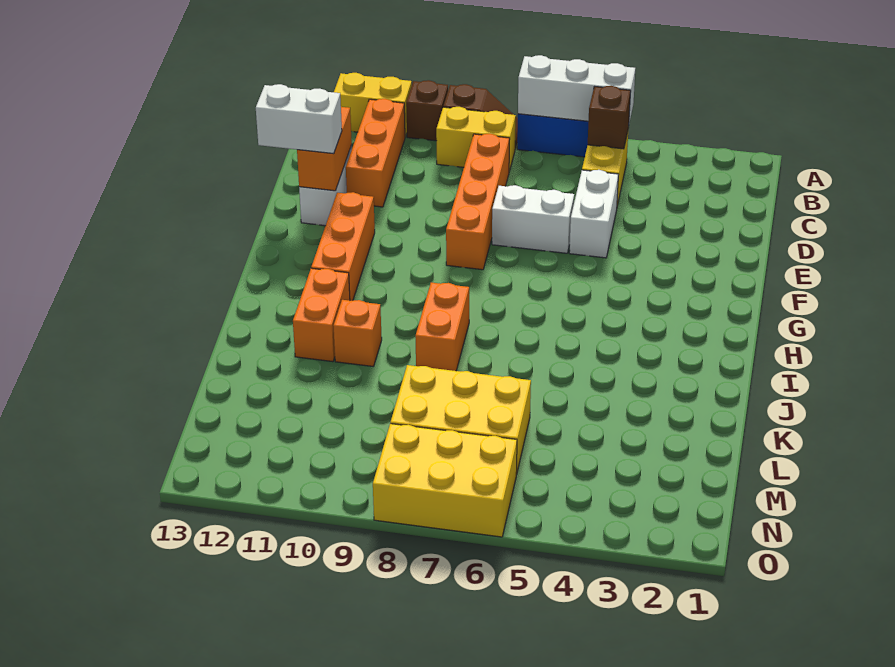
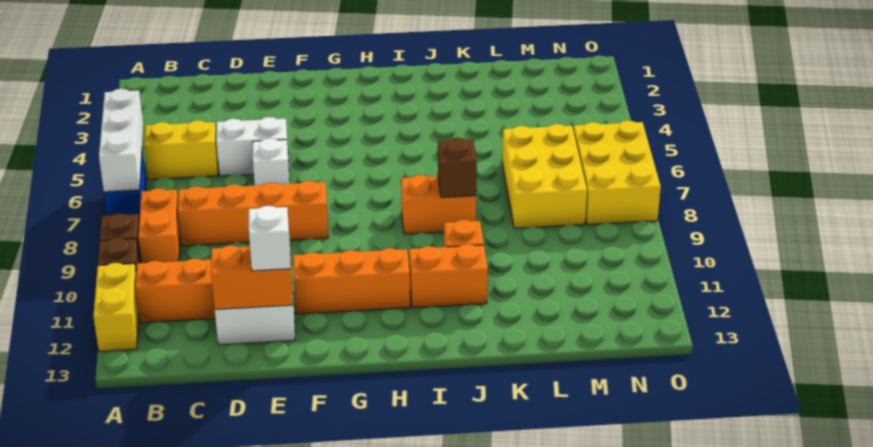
brown 1x1 brick [588,86,631,149] -> brown 1x1 brick moved to [438,137,477,198]
yellow 1x2 brick [436,107,516,171] -> orange 1x2 brick [139,188,180,263]
white 1x2 brick [492,185,574,253] -> white 1x1 brick [253,138,289,185]
white 1x2 brick [256,84,342,154] -> white 1x1 brick [249,206,291,271]

